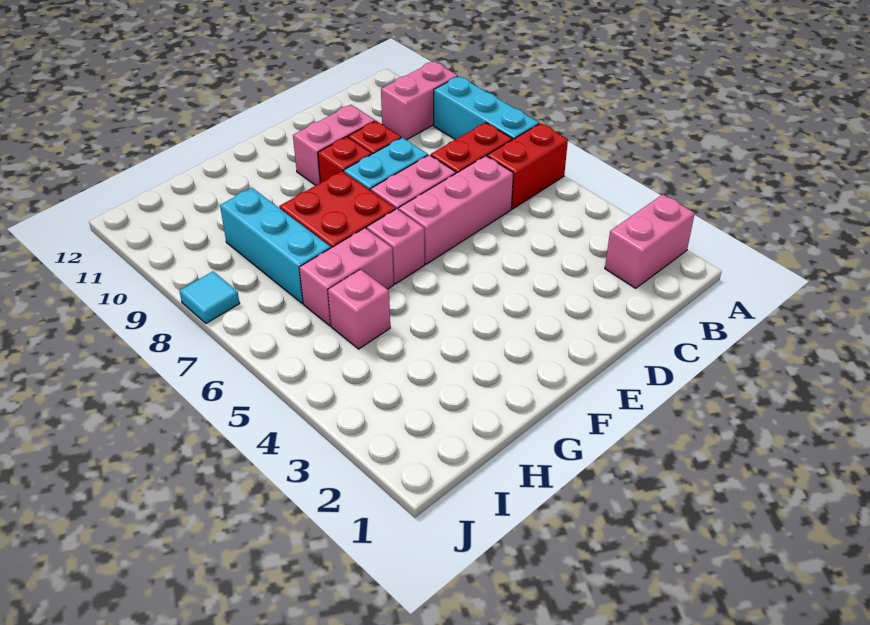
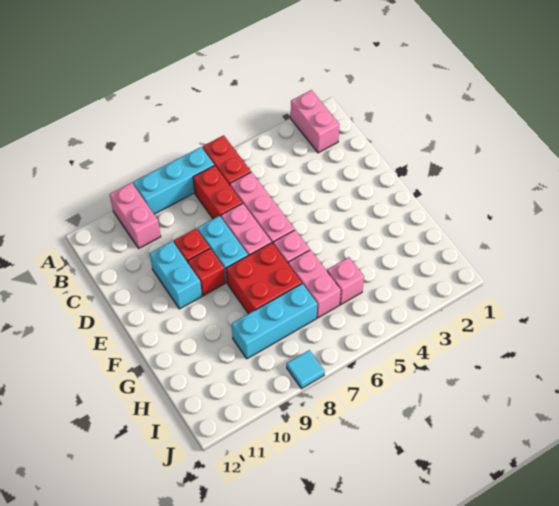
pink 1x2 brick [293,105,375,185] -> cyan 1x2 brick [150,241,202,309]

